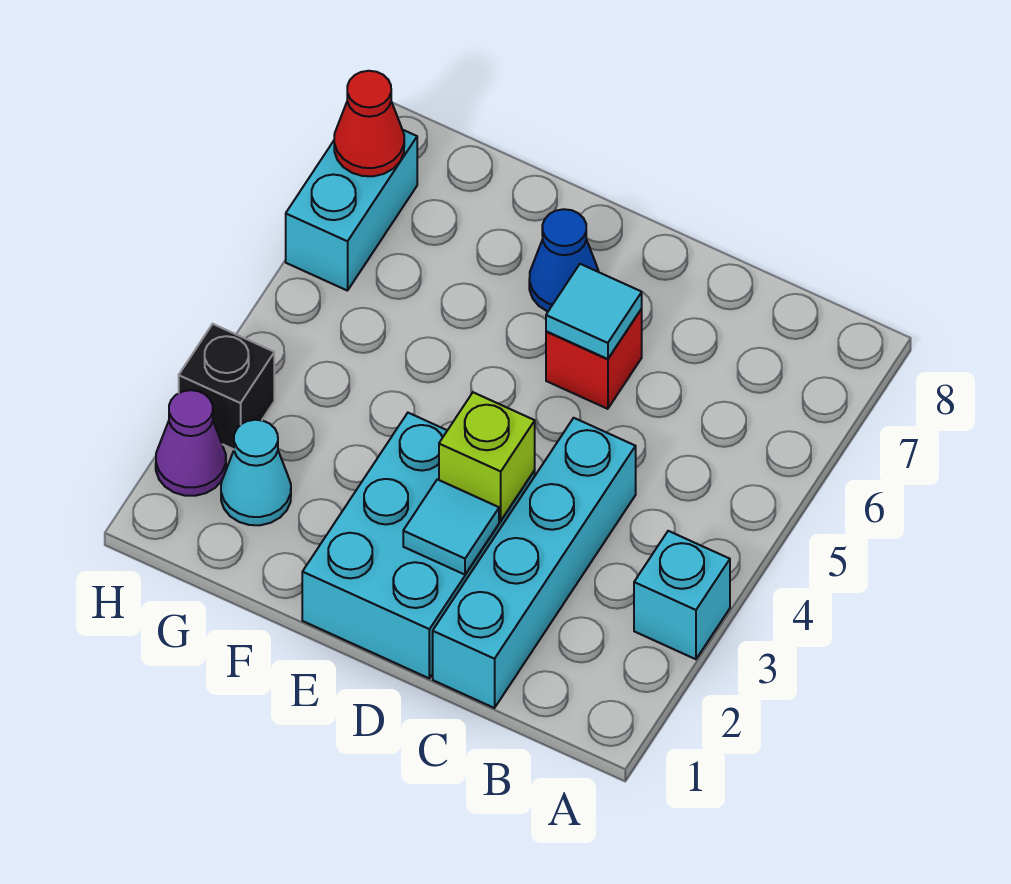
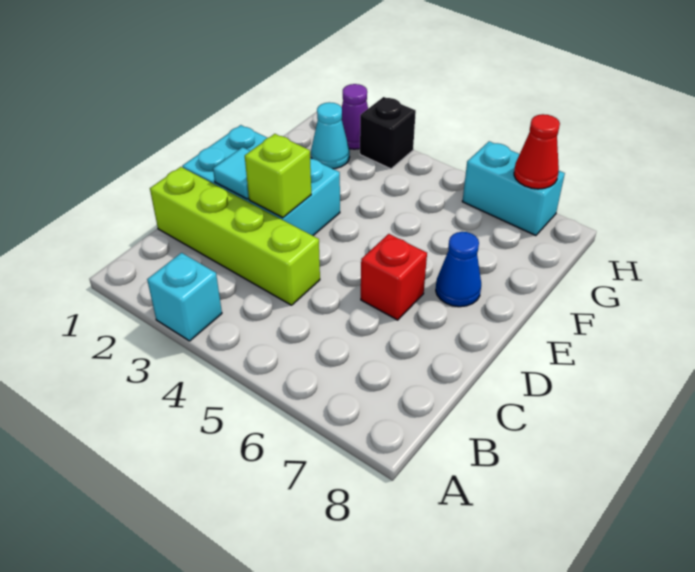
cyan 1x4 brick [433,418,636,708] -> lime 1x4 brick [150,167,320,305]
cyan 1x1 tile [546,264,642,359] -> none

